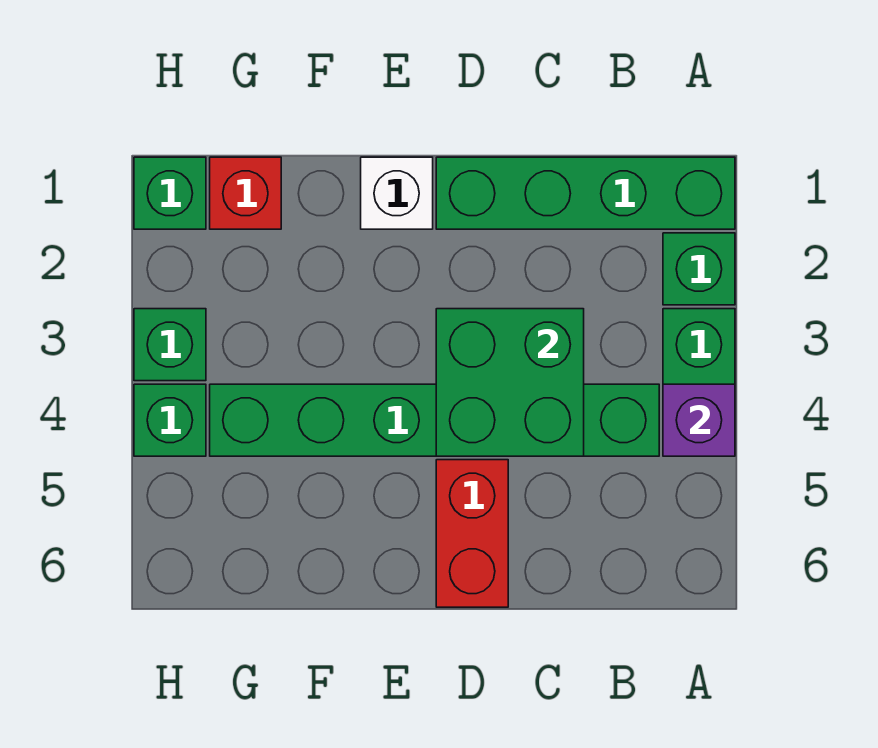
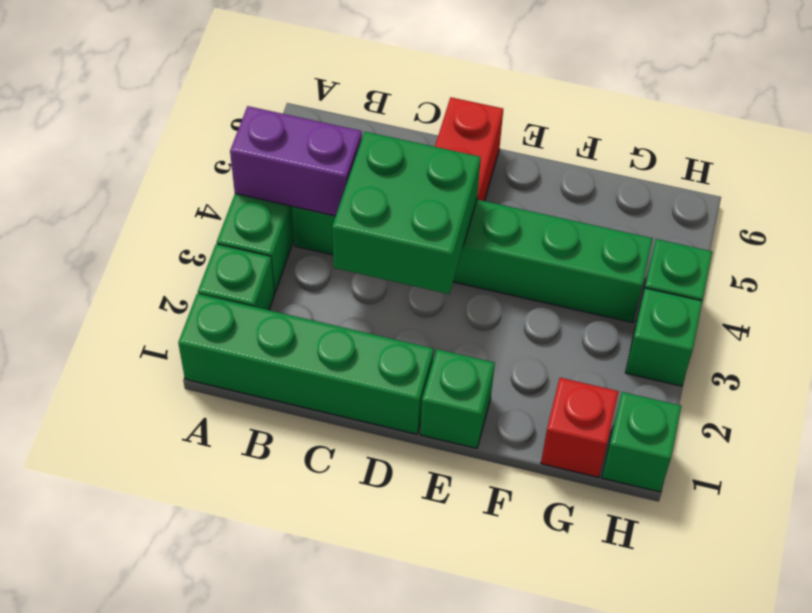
purple 1x1 brick [663,384,735,456] -> purple 1x2 brick [230,106,362,216]
white 1x1 brick [361,157,433,229] -> green 1x1 brick [420,349,495,448]

